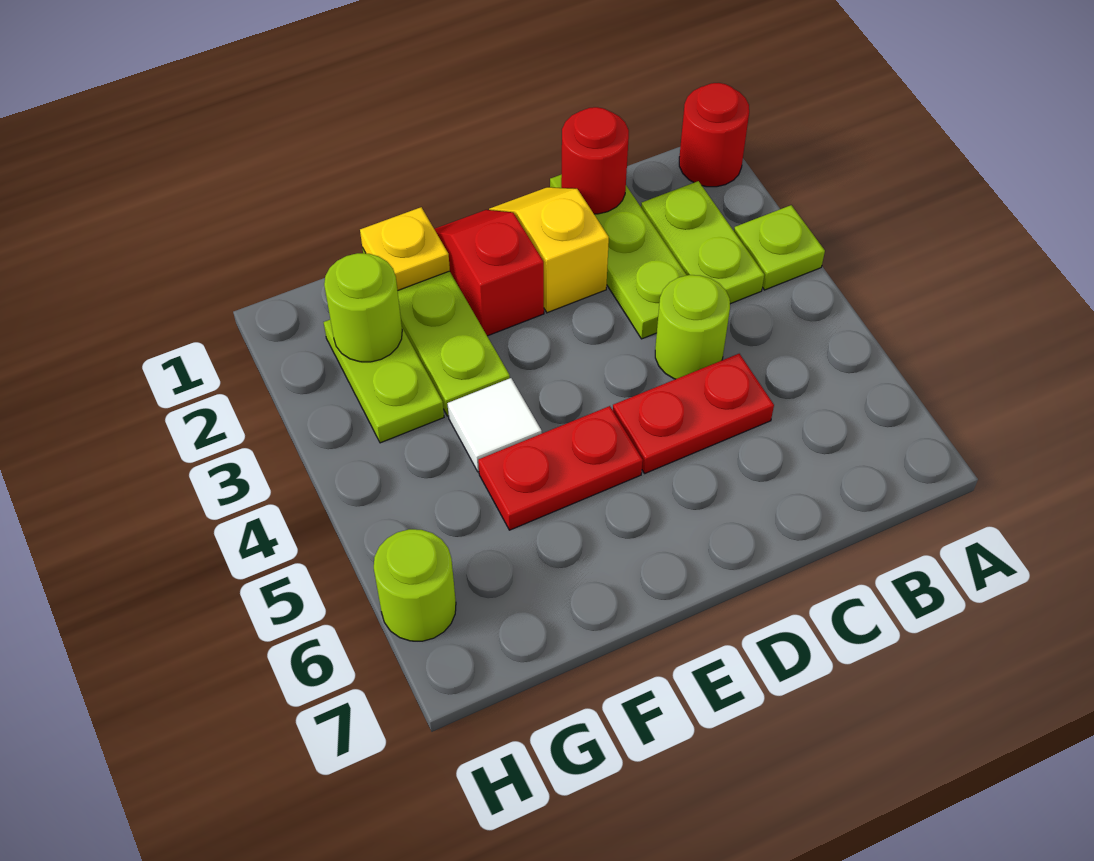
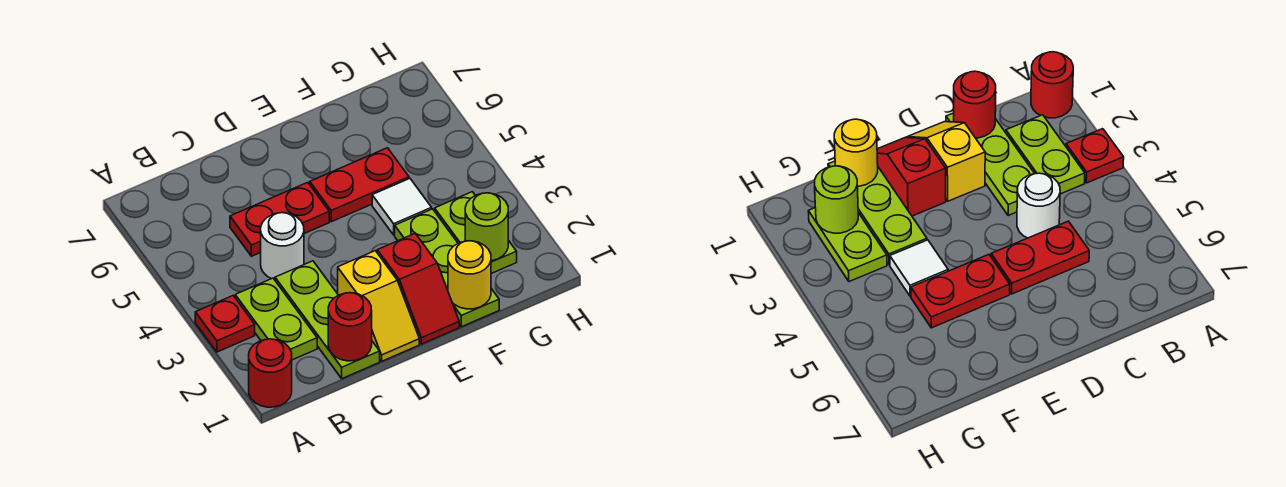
lime 1x1 plate [734,205,825,290] -> red 1x1 plate [195,296,255,352]
lime 1x1 round brick [655,275,730,379] -> white 1x1 round brick [261,213,304,280]
yellow 1x1 plate [360,207,450,291] -> yellow 1x1 round brick [448,241,491,309]
lime 1x1 round brick [374,529,456,641] -> none

